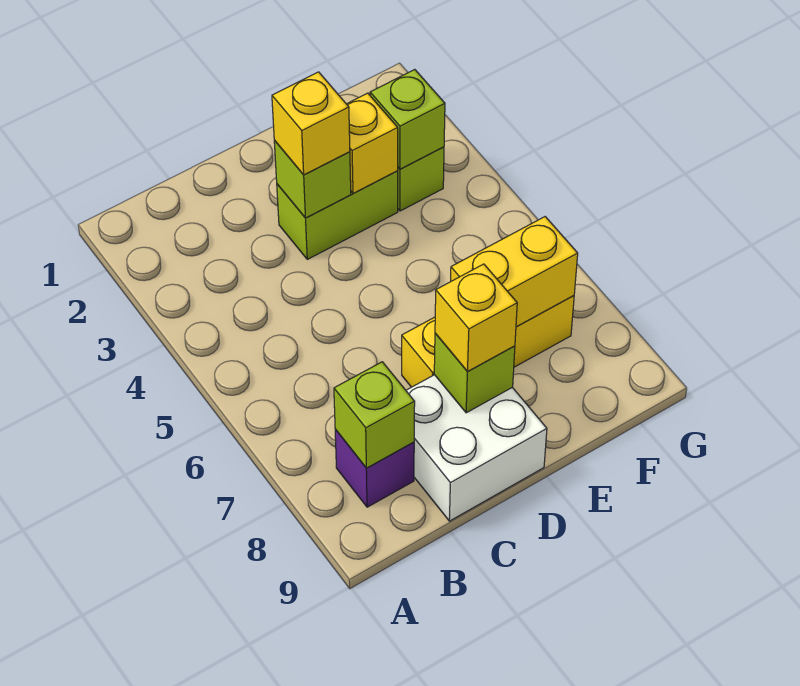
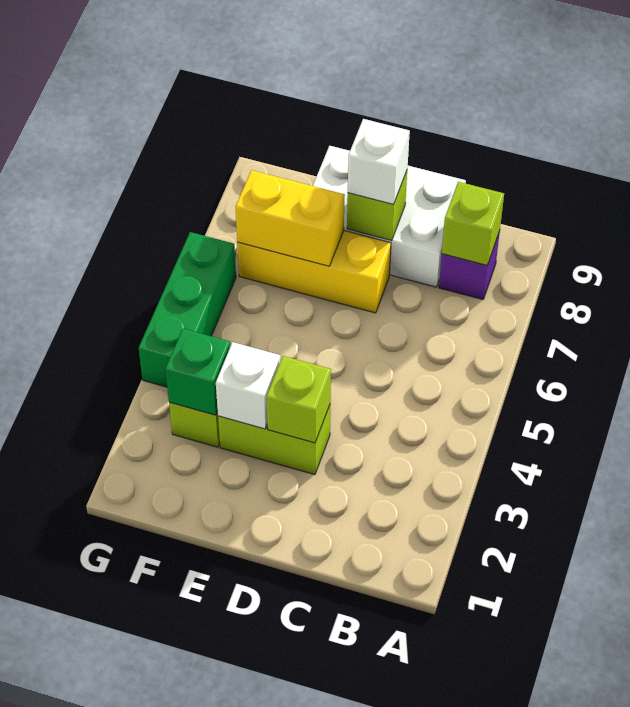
white 2x2 brick [406,375,547,521] -> white 2x3 brick [313,146,466,287]
yellow 1x1 brick [272,72,350,175] -> none
yellow 1x1 brick [435,264,517,371] -> white 1x1 brick [348,119,410,204]
yellow 1x1 brick [347,93,398,194] -> white 1x1 brick [216,342,281,429]
lime 1x1 brick [370,70,445,169] -> green 1x1 brick [165,329,230,415]
none -> green 1x3 brick [139,232,236,387]

